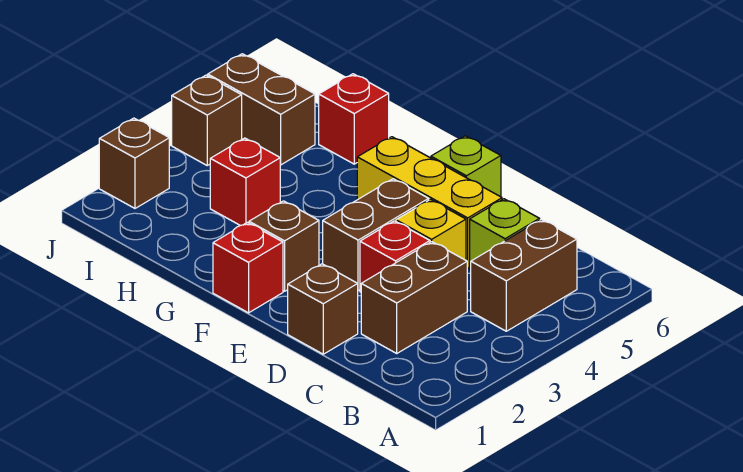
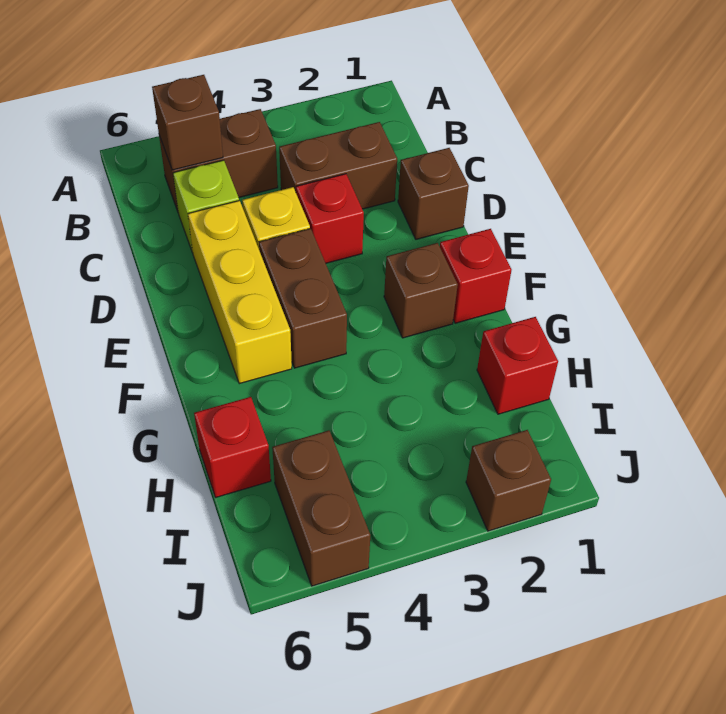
brown 1x2 brick [323,179,429,291] -> brown 1x2 brick turned to [259,228,347,368]
lime 1x1 brick [431,136,501,197] -> none
red 1x1 brick [210,138,280,226] -> red 1x1 brick moved to [477,317,558,414]
brown 1x1 brick [172,75,242,165] -> brown 1x1 brick moved to [152,75,223,170]

